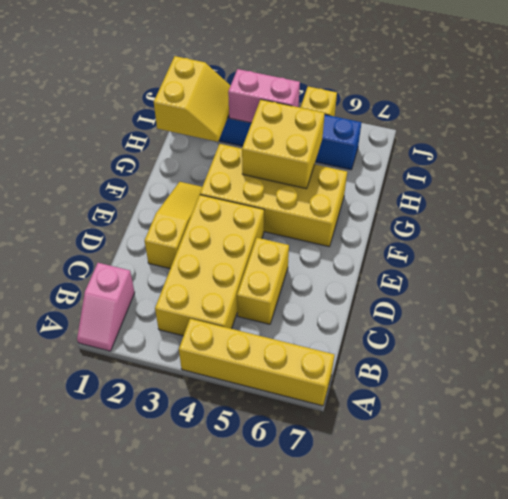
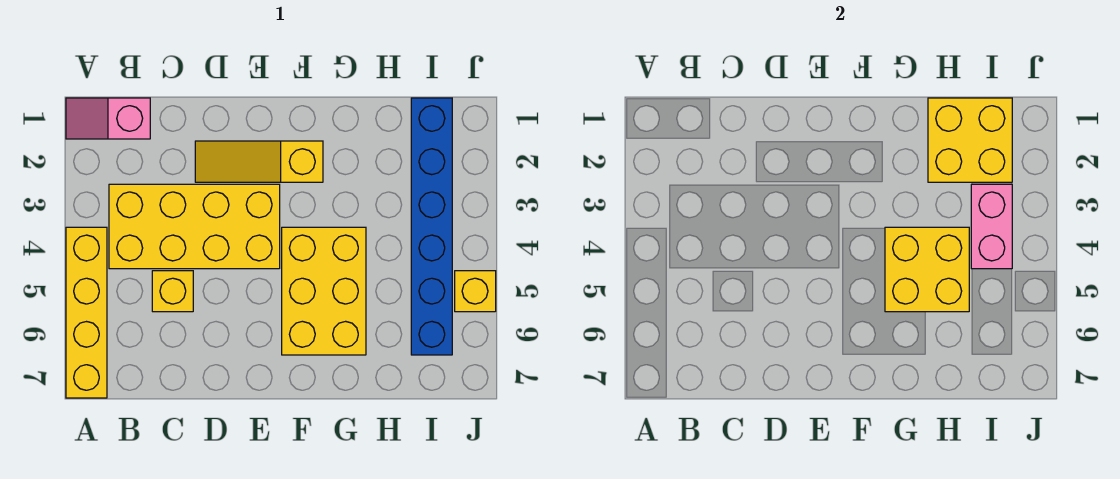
yellow 1x2 brick [237,238,289,324] -> yellow 1x1 brick [152,271,193,312]
yellow 1x3 slope [145,182,202,269] -> yellow 1x3 slope turned to [195,141,323,182]
yellow 2x4 brick [200,144,347,247] -> yellow 2x3 brick [282,227,366,355]
yellow 2x2 slope [154,56,230,142] -> yellow 2x2 brick [928,98,1012,182]

